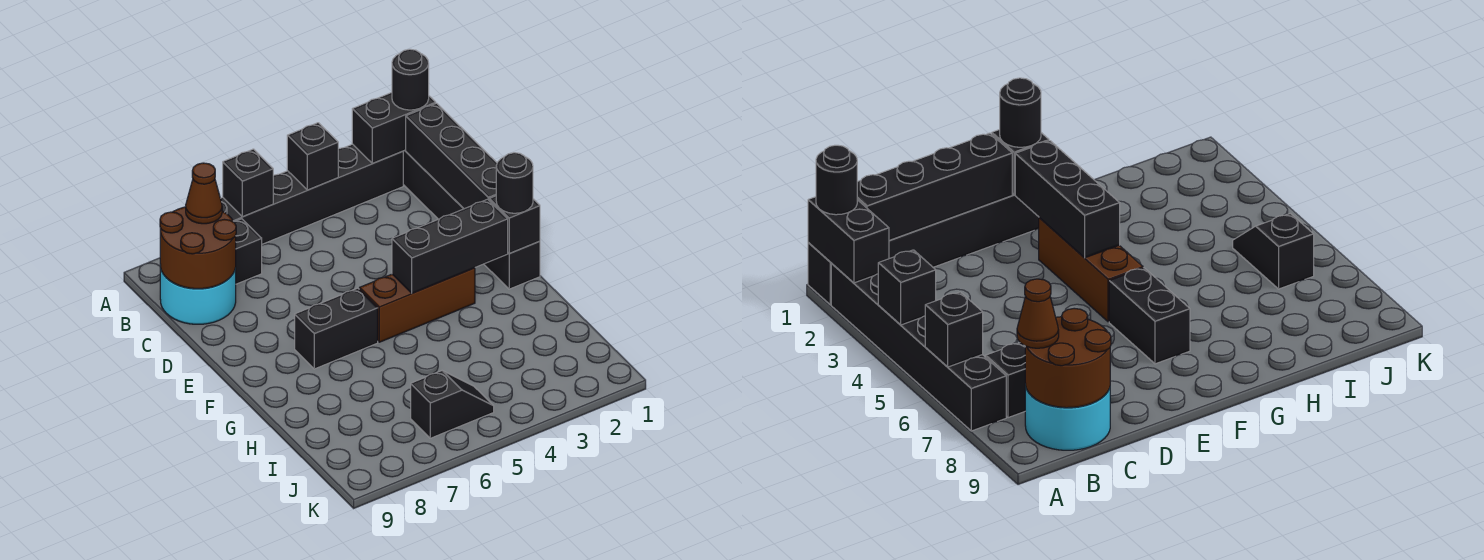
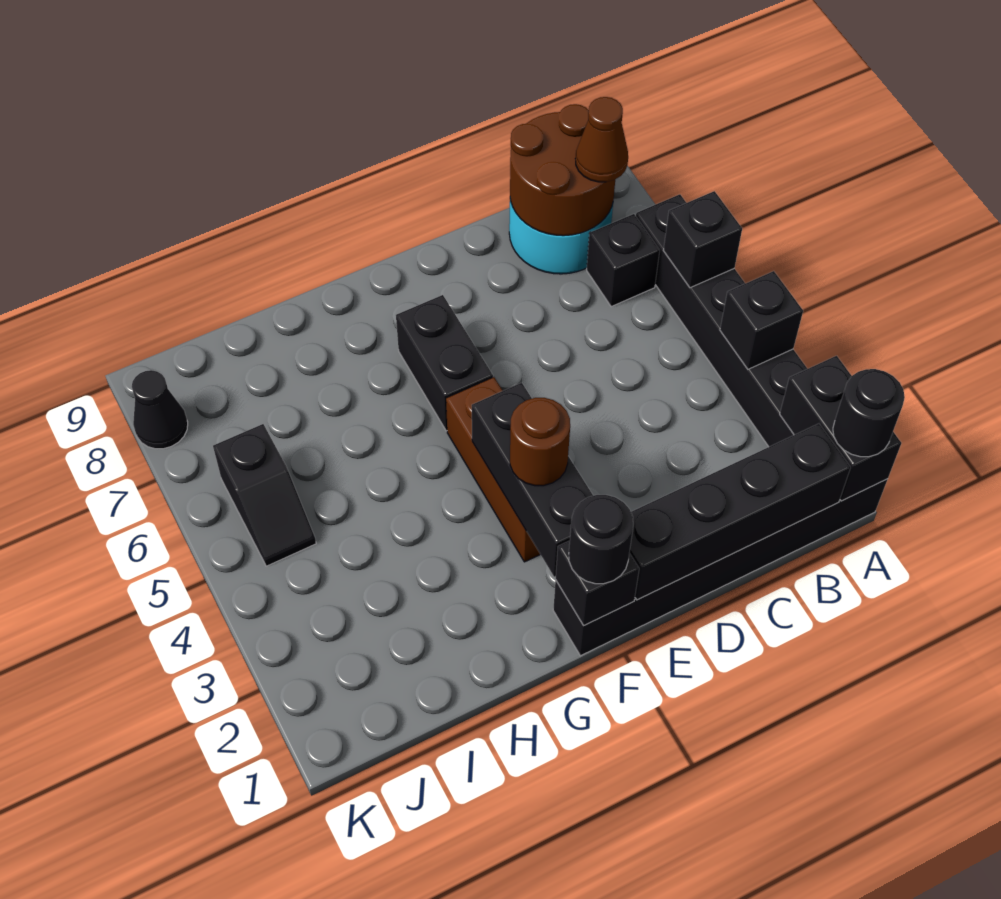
none -> brown 1x1 round brick [510,398,570,486]
none -> black 1x1 cone [132,370,188,449]

